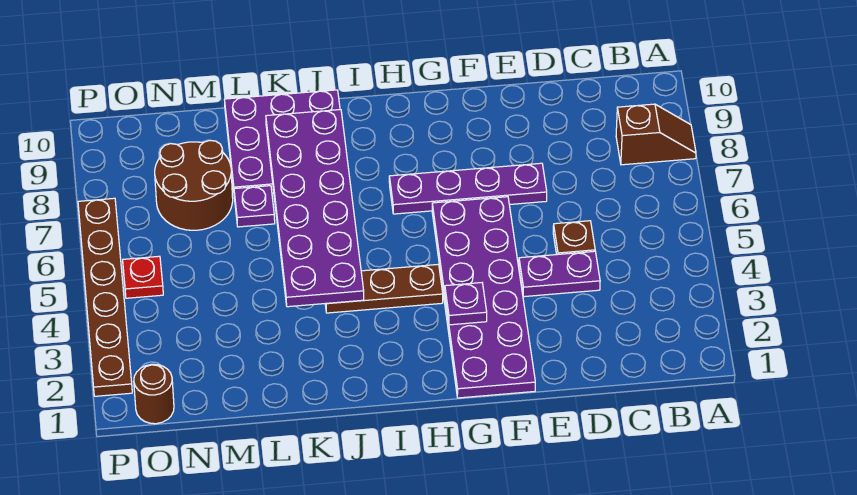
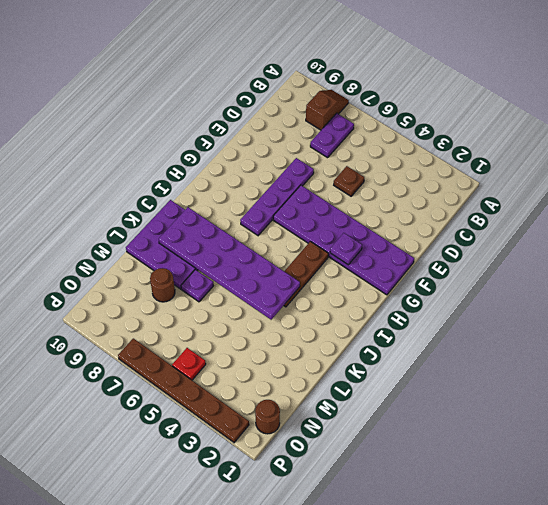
purple 1x2 plate [519,251,600,297] -> purple 1x2 plate moved to [310,113,354,158]
brown 2x2 round brick [155,140,233,230] -> brown 1x1 round brick [150,268,175,302]

